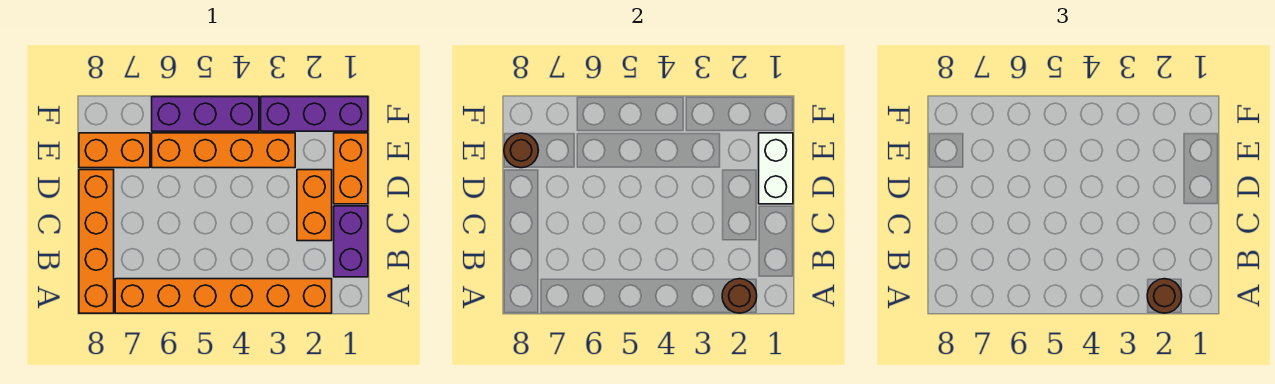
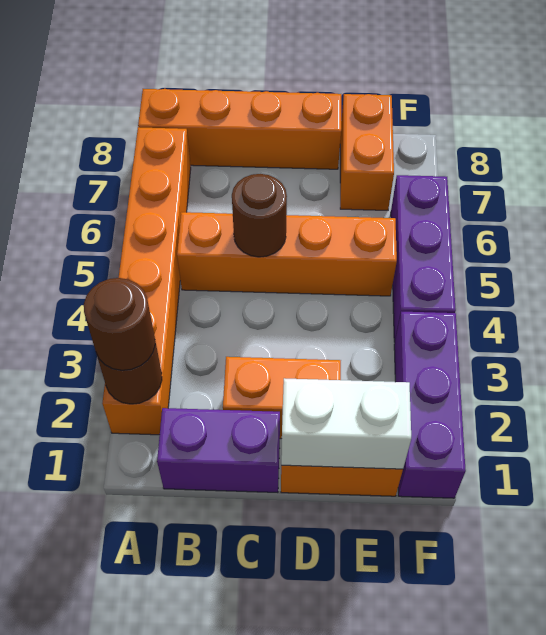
orange 1x4 brick [152,133,295,168] -> orange 1x4 brick turned to [177,212,397,296]
brown 1x1 round brick [504,133,538,168] -> brown 1x1 round brick moved to [232,174,287,257]

